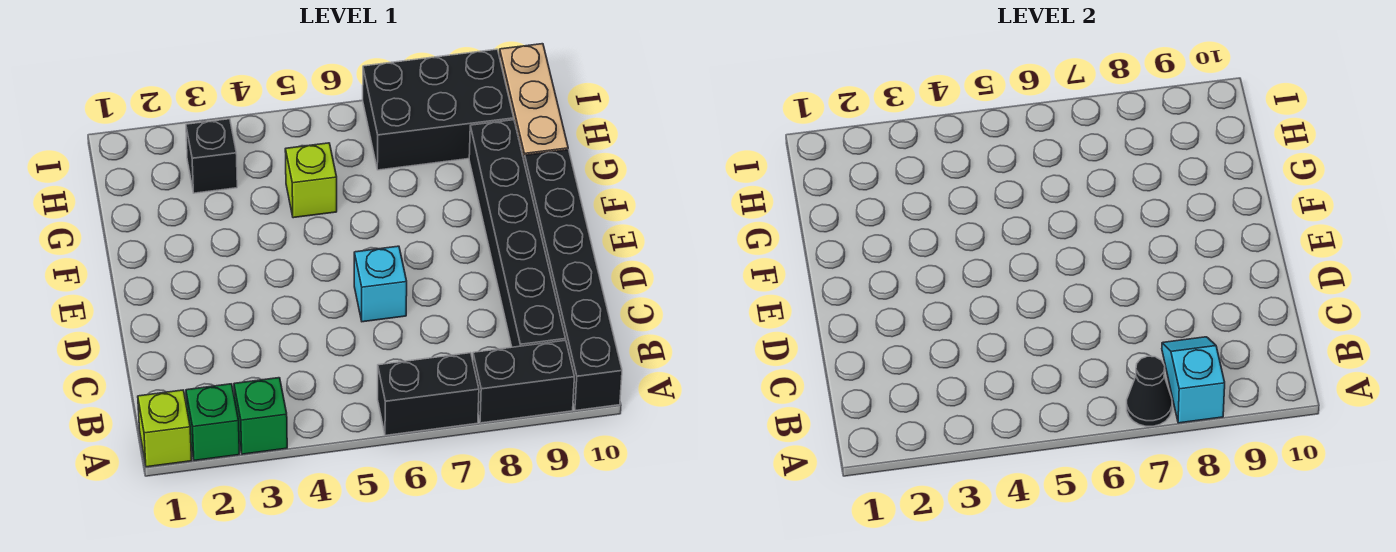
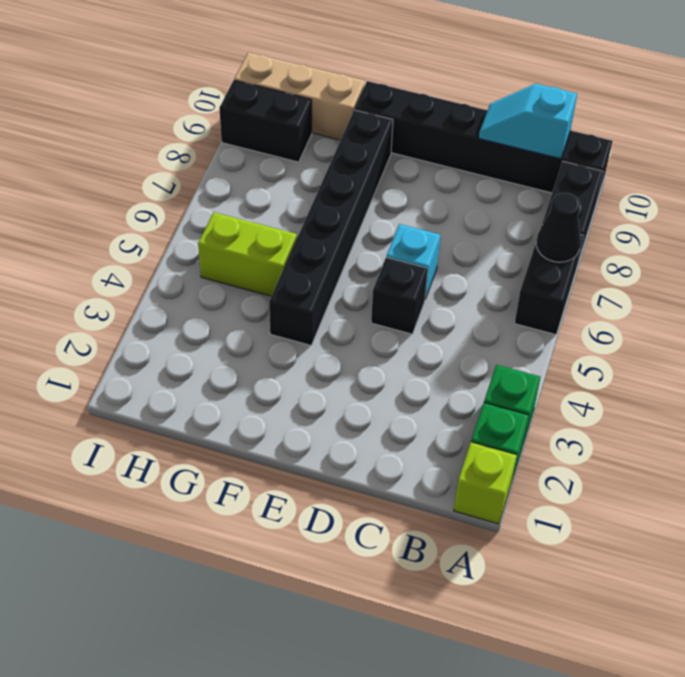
cyan 1x2 slope [1162,337,1225,423] -> cyan 1x2 slope moved to [479,84,577,159]
black 1x6 brick [469,120,565,347] -> black 1x6 brick turned to [269,110,393,345]
lime 1x1 brick [285,143,337,218] -> lime 1x2 brick [198,212,297,296]
black 1x1 brick [186,119,237,193] -> black 1x1 brick moved to [371,257,428,334]
black 2x3 brick [363,49,514,170] -> black 1x2 brick [219,80,312,162]

